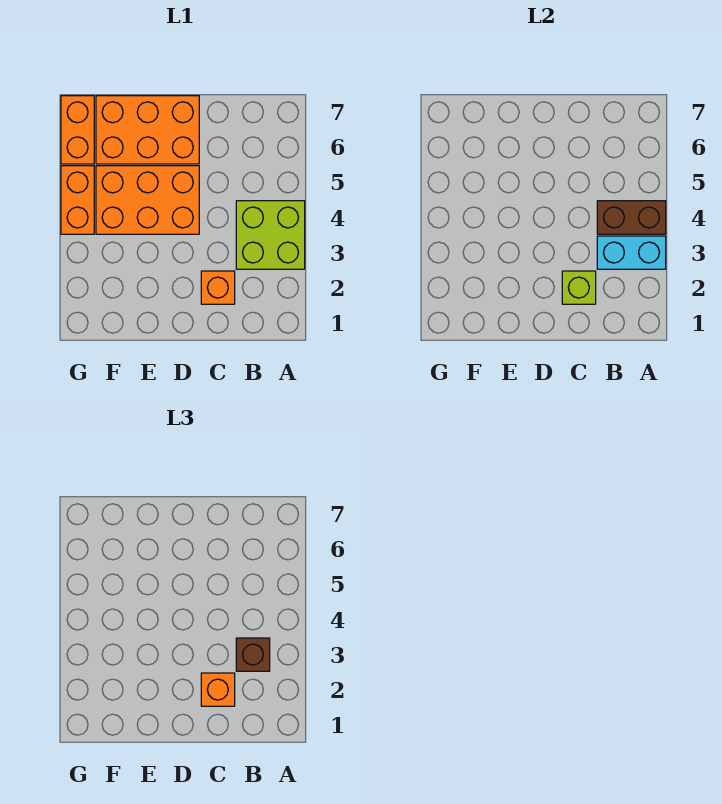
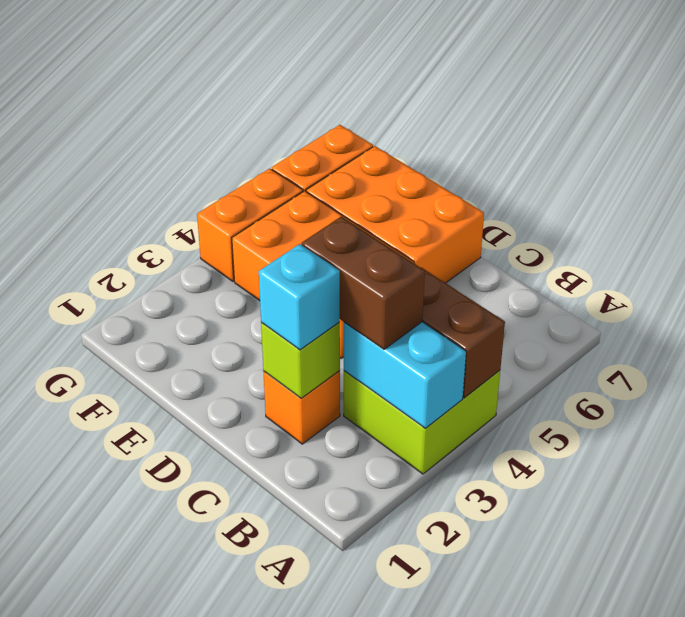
brown 1x1 brick [236,638,270,671] -> brown 1x2 brick [302,216,425,349]
orange 1x1 brick [201,673,235,706] -> cyan 1x1 brick [259,244,340,350]

